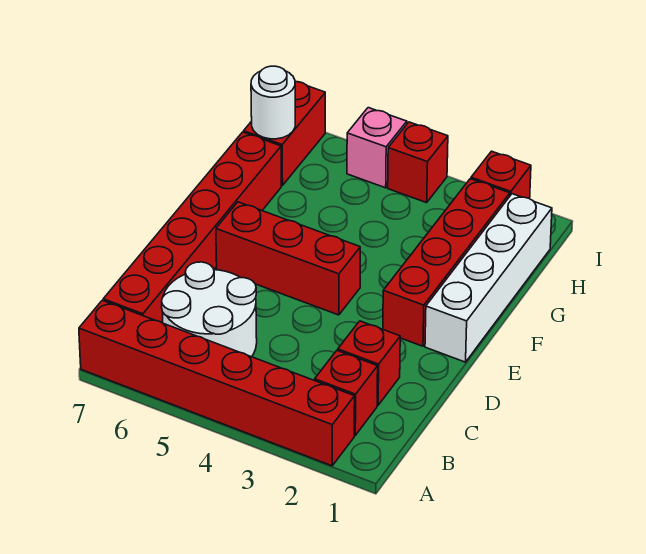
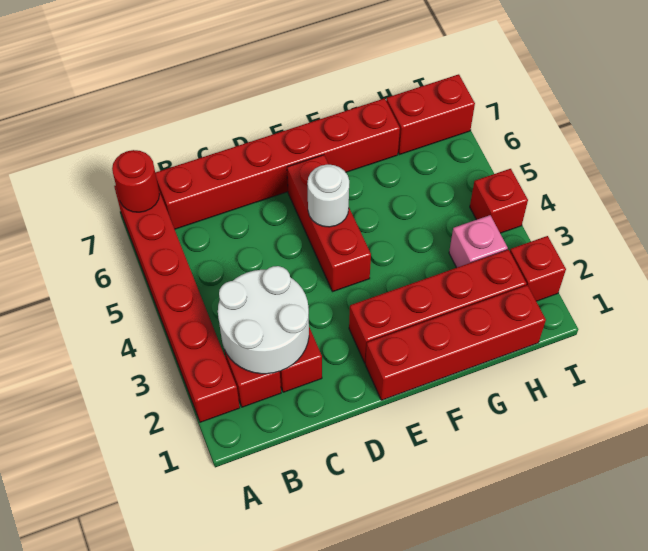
none -> red 1x1 round brick [112,150,160,212]
white 2x2 round brick [162,262,257,357] -> white 2x2 round brick moved to [218,266,309,374]
white 1x4 brick [425,194,552,362] -> red 1x4 brick [365,285,546,400]
white 1x1 round brick [251,66,295,139] -> white 1x1 round brick moved to [307,165,349,227]
pink 1x1 brick [347,108,407,188] -> pink 1x1 brick moved to [449,215,508,268]

